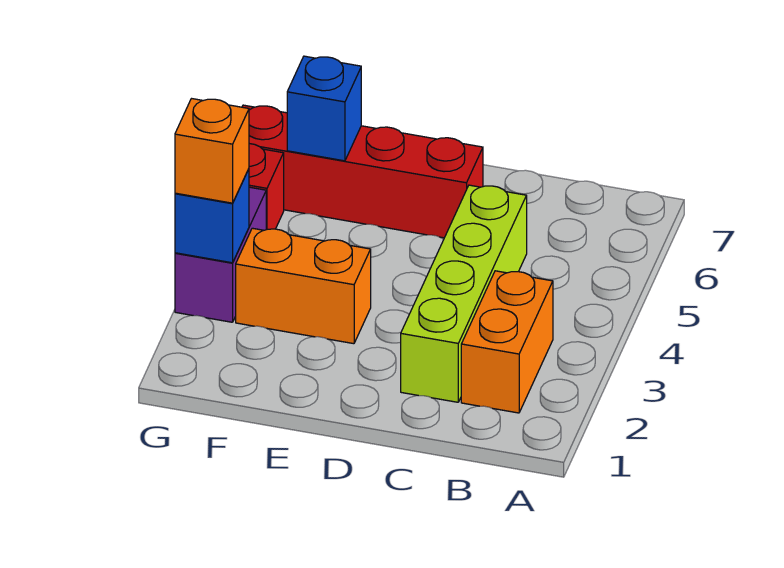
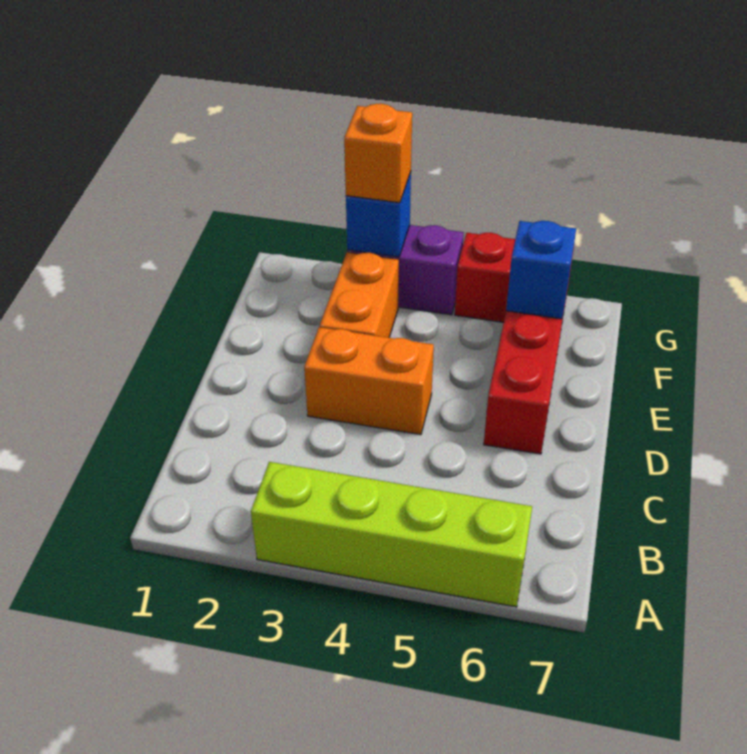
orange 1x2 brick [461,271,553,413] -> orange 1x2 brick moved to [304,327,434,435]
lime 1x4 brick [401,185,527,402] -> lime 1x4 brick moved to [251,462,532,607]

